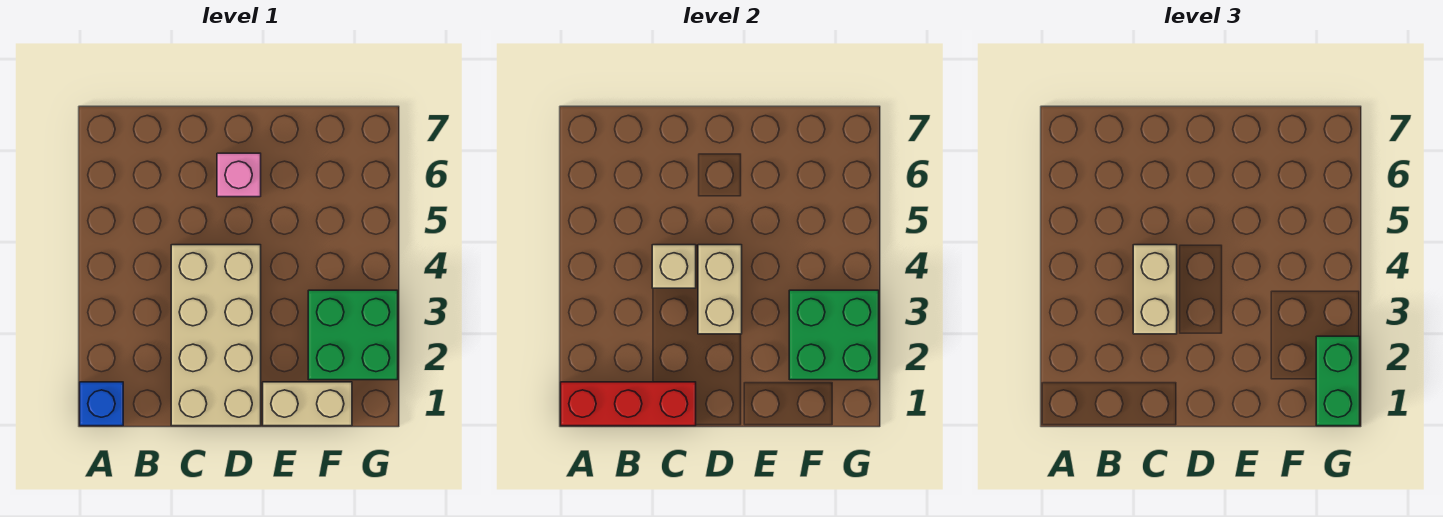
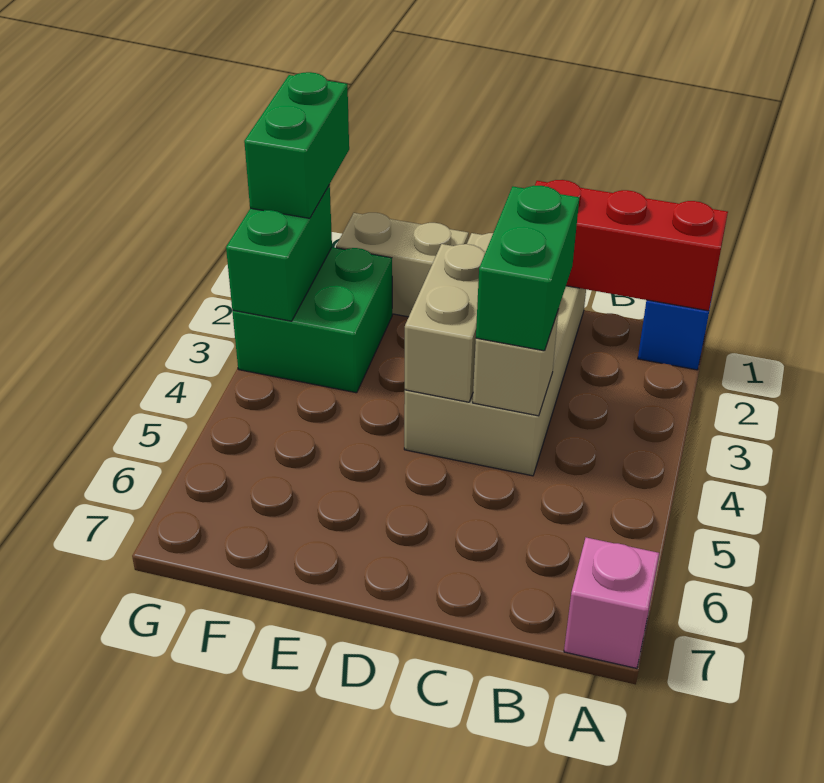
tan 1x2 brick [1133,245,1177,334] -> green 1x2 brick [476,186,579,351]
pink 1x1 brick [217,153,261,197] -> pink 1x1 brick moved to [564,538,659,668]
green 2x2 brick [789,290,879,380] -> green 1x2 brick [226,184,332,321]

